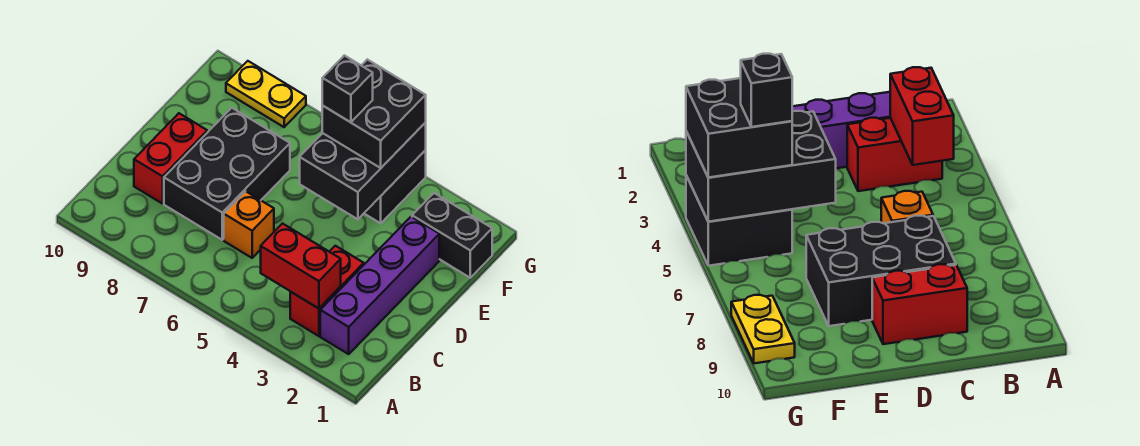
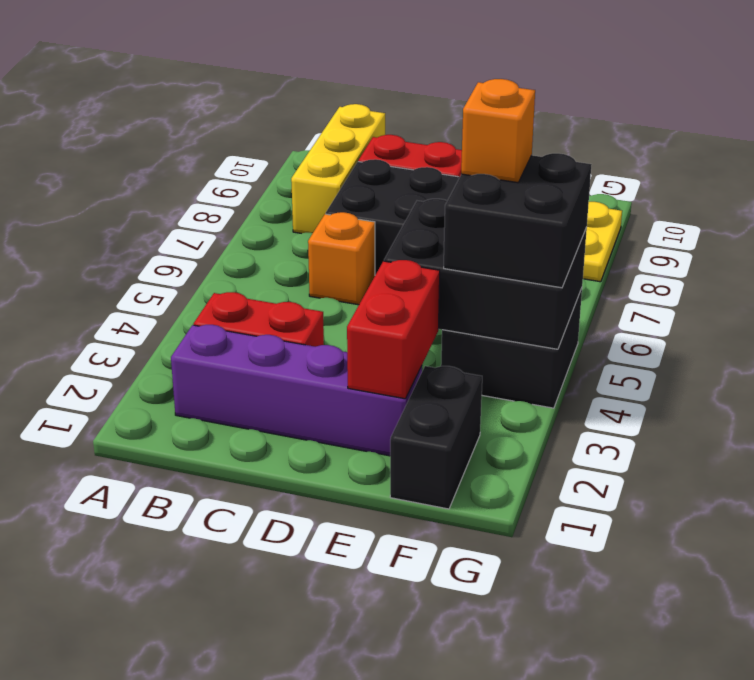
red 1x2 brick [261,224,341,309] -> red 1x2 brick moved to [347,260,440,399]
none -> yellow 1x3 brick [291,104,385,234]
black 1x1 brick [322,55,373,122] -> orange 1x1 brick [461,79,535,183]

